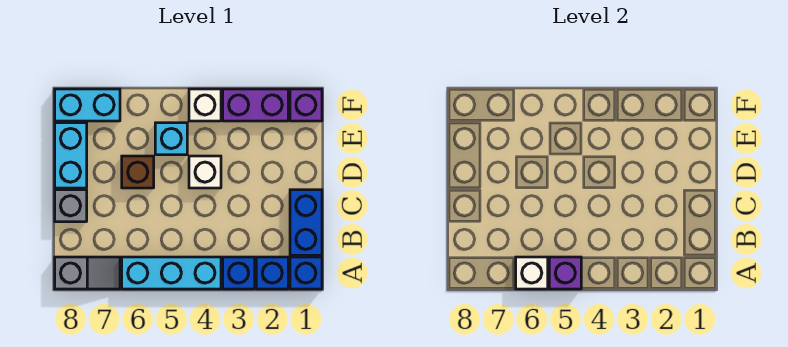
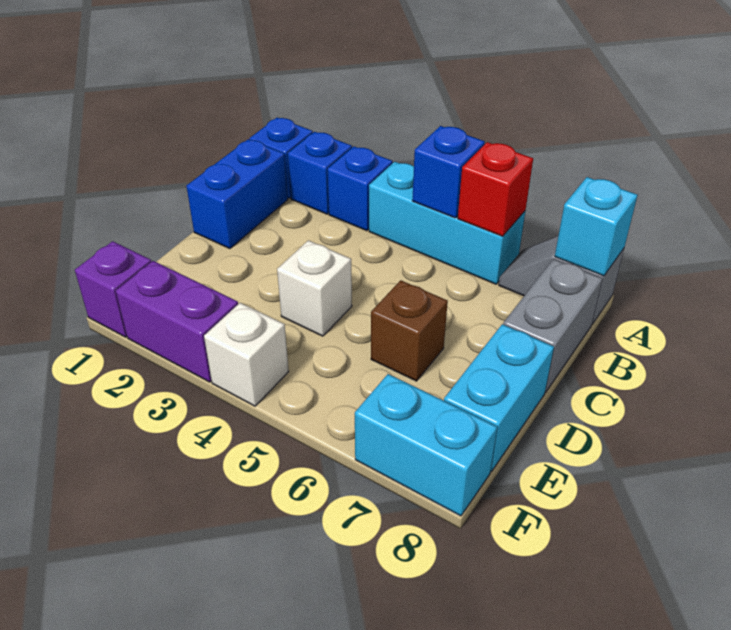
purple 1x1 brick [549,257,581,289] -> blue 1x1 brick [412,126,485,218]
white 1x1 brick [516,257,548,289] -> red 1x1 brick [458,142,533,236]
grey 1x1 brick [55,190,87,222] -> grey 1x2 brick [503,259,603,392]
cyan 1x1 brick [155,123,187,155] -> cyan 1x1 brick moved to [555,177,638,276]

